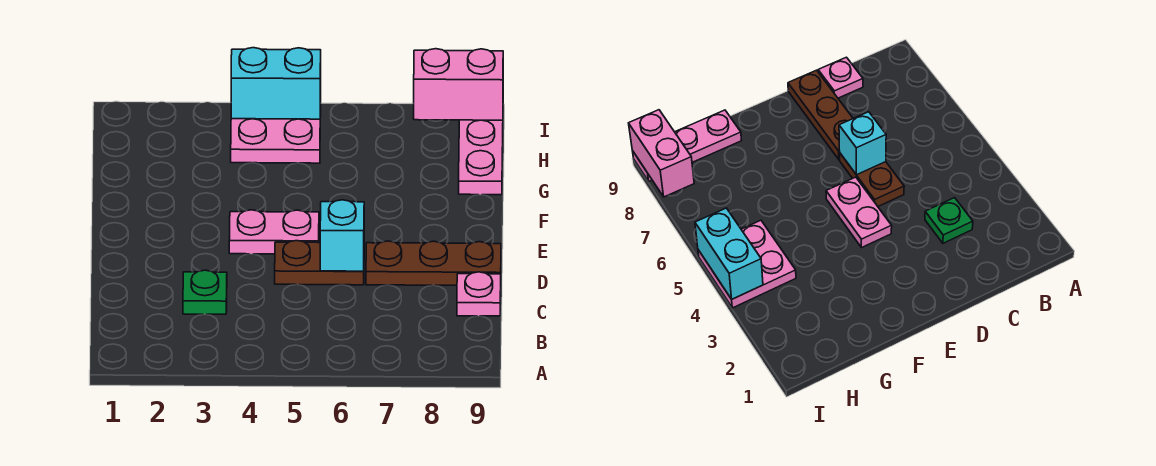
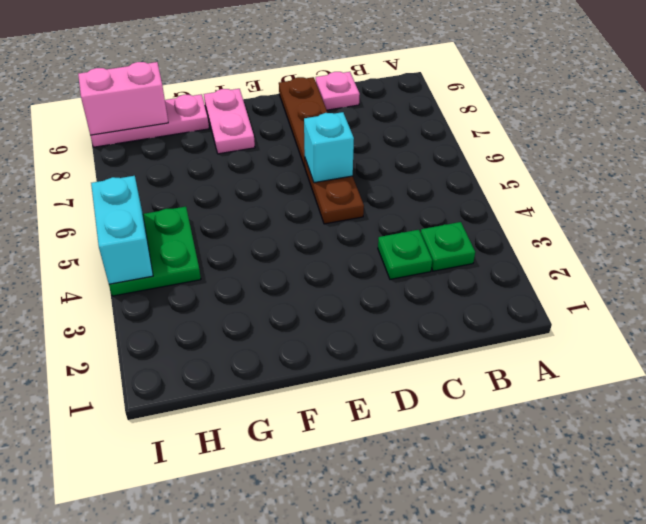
none -> green 1x1 plate [421,222,475,271]
pink 1x2 plate [229,210,319,254] -> pink 1x2 plate moved to [204,89,255,154]
pink 2x2 plate [231,104,321,163] -> green 2x2 plate [109,207,201,296]
pink 1x2 brick [414,49,503,120] -> pink 1x2 brick turned to [78,62,168,135]

